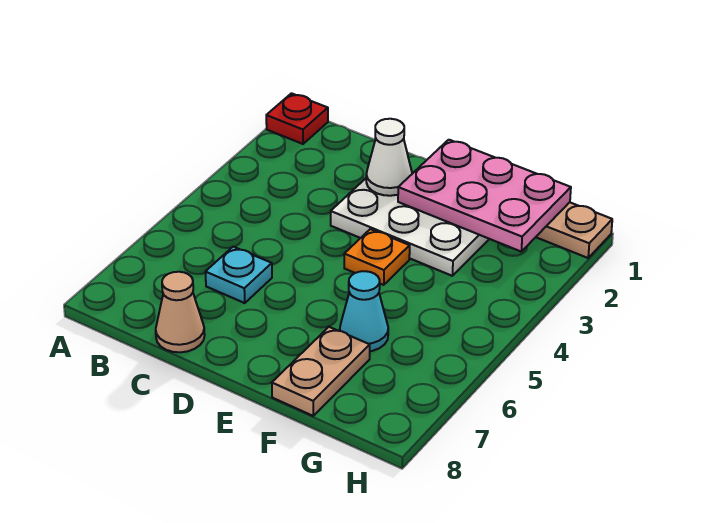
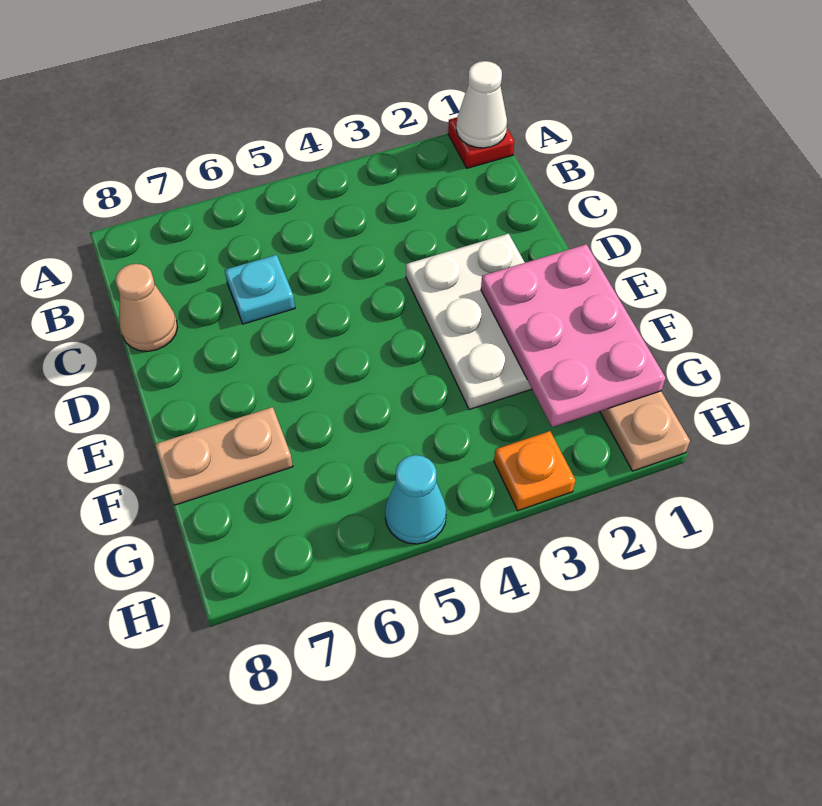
white 1x1 cone [366,119,412,196] -> white 1x1 cone moved to [456,61,507,148]
orange 1x1 plate [344,229,410,285] -> orange 1x1 plate moved to [494,431,576,511]
cyan 1x1 cone [340,271,388,351] -> cyan 1x1 cone moved to [385,455,446,544]

